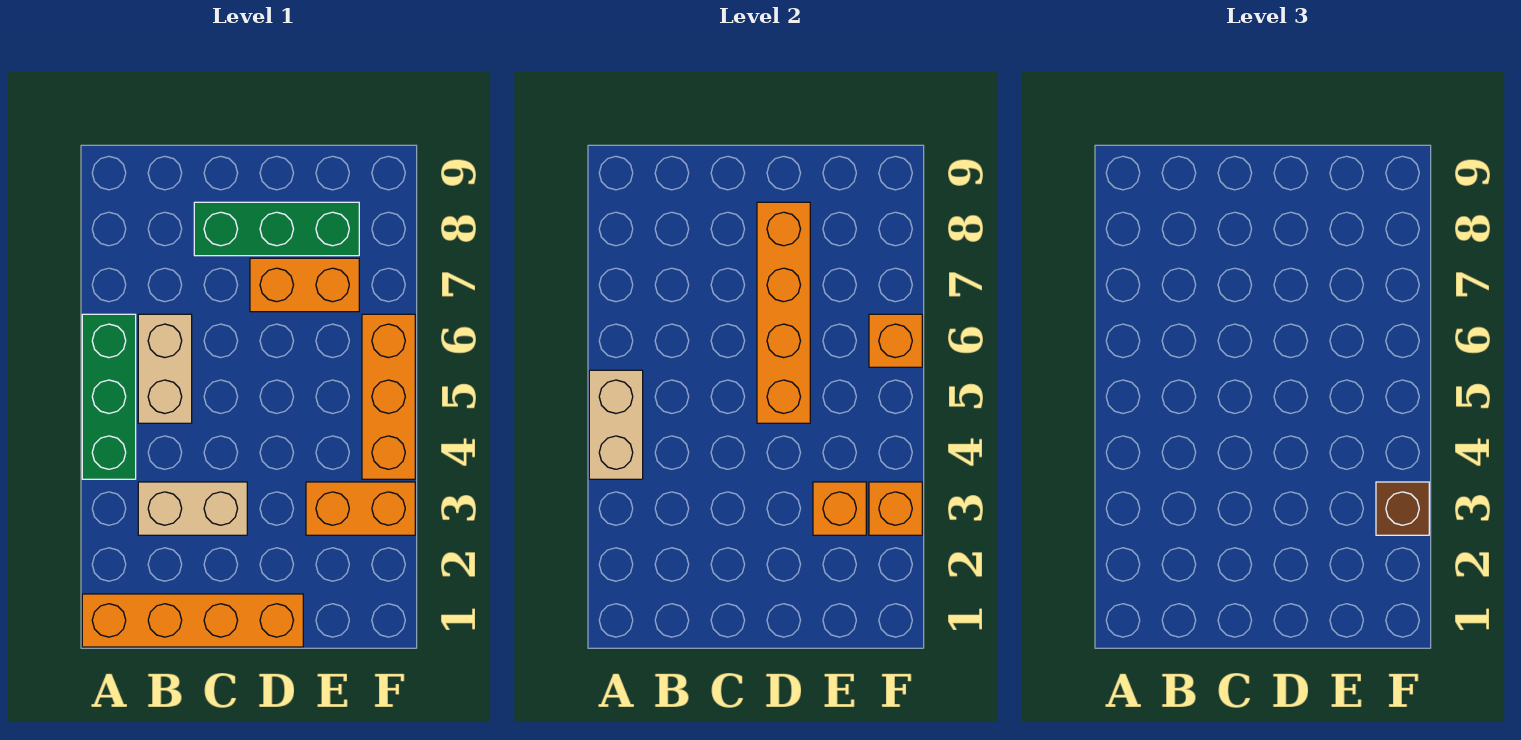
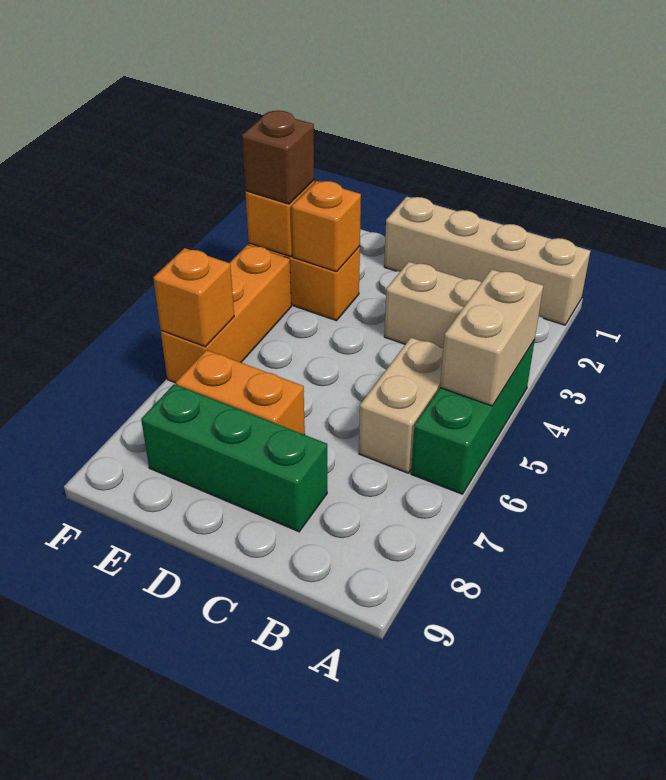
orange 1x4 brick [82,594,303,647] -> tan 1x4 brick [384,197,590,325]
orange 1x4 brick [757,202,810,423] -> none

